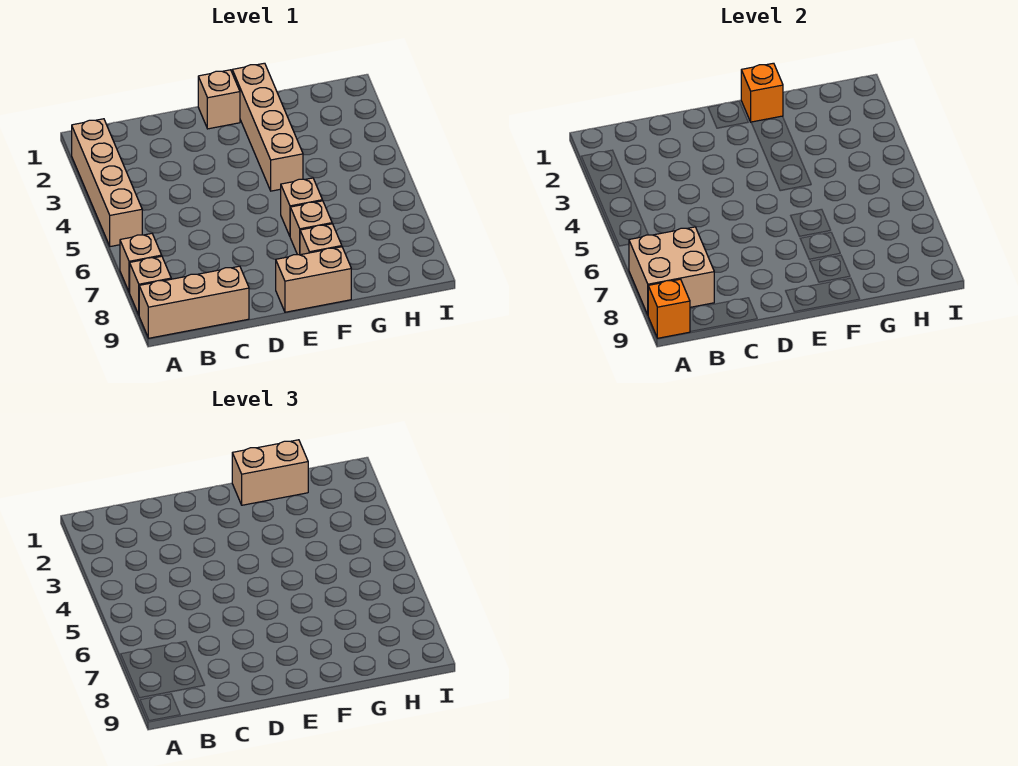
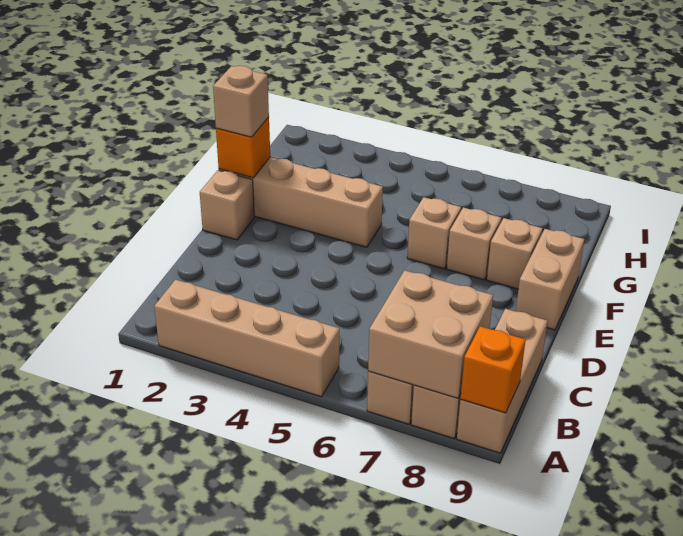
tan 1x2 brick [232,440,308,505] -> tan 1x1 brick [213,66,269,137]

